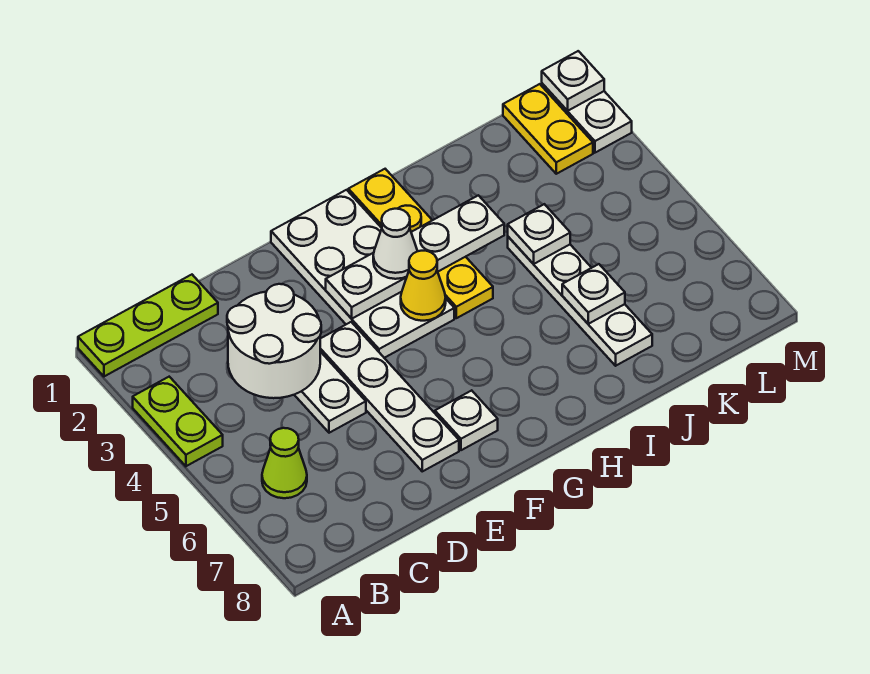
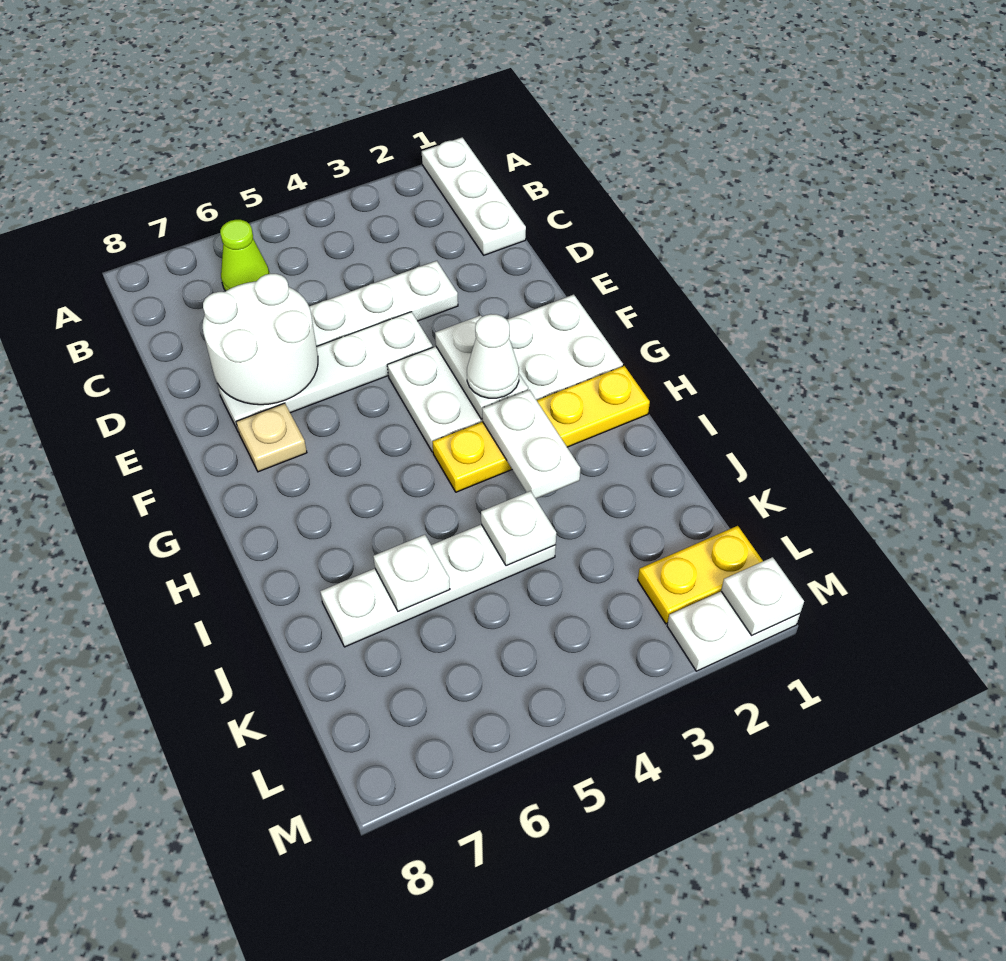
lime 1x3 plate [78,275,218,376] -> white 1x3 plate [422,137,526,255]
lime 1x2 plate [133,377,223,466] -> none
white 2x2 round brick [227,284,321,398] -> white 2x2 round brick moved to [203,274,318,405]
white 1x1 plate [435,390,498,450] -> tan 1x1 plate [236,403,307,472]
yellow 1x1 cone [401,251,446,321] -> none

